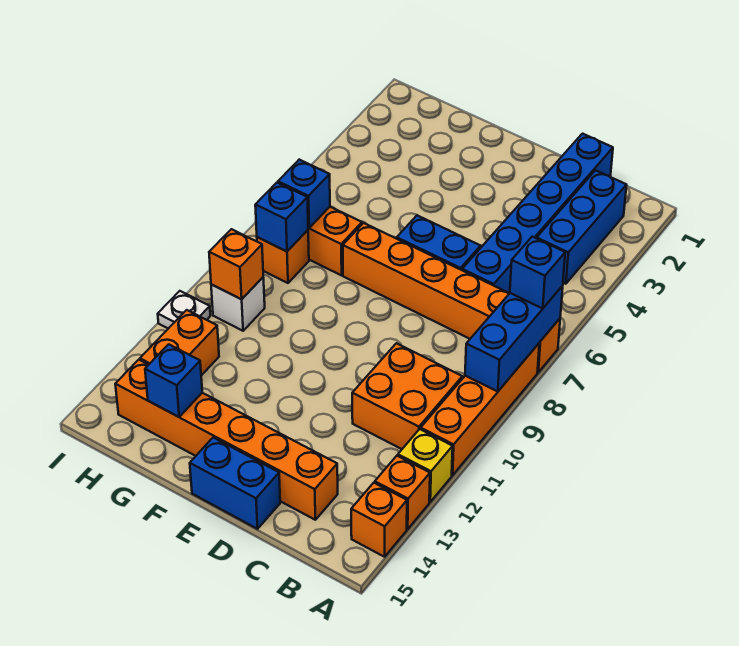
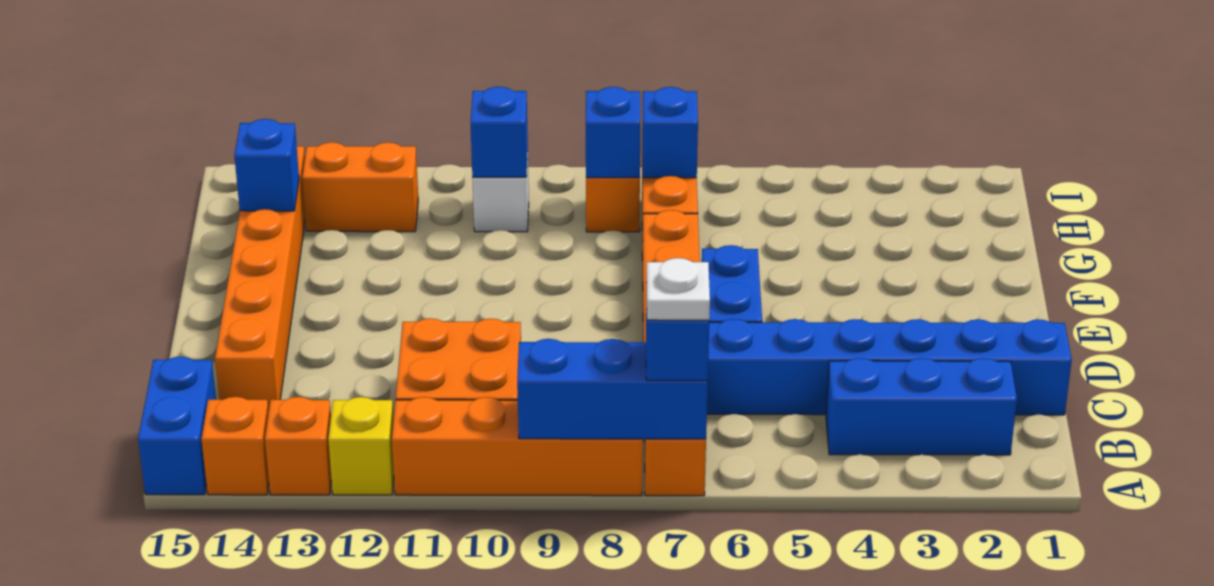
blue 1x2 brick [190,438,280,529] -> blue 1x2 brick moved to [138,357,216,495]
orange 1x1 brick [209,229,263,299] -> blue 1x1 brick [470,87,528,177]
white 1x1 plate [158,291,210,329] -> white 1x1 plate moved to [646,258,710,320]

